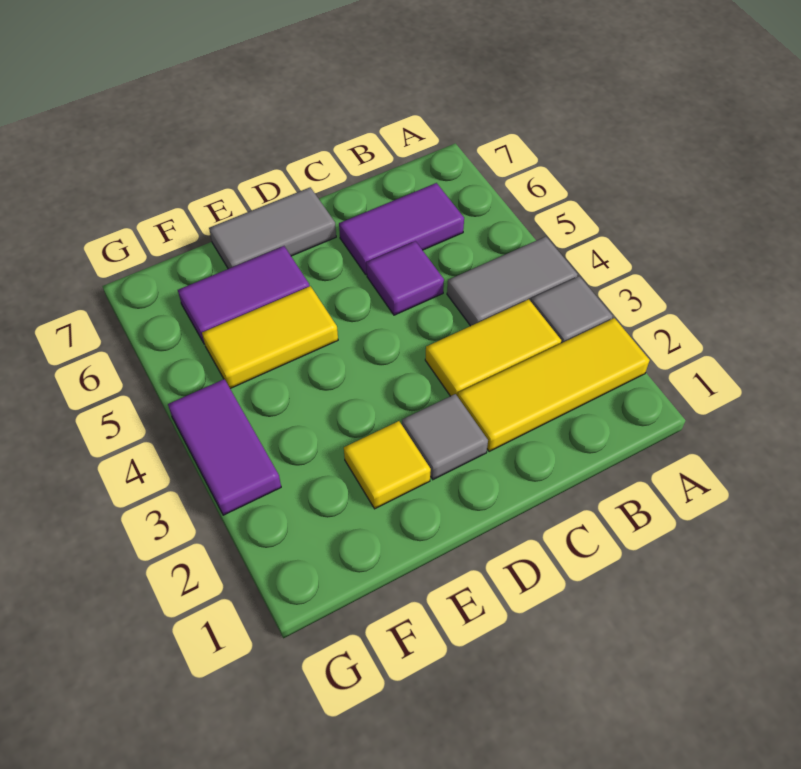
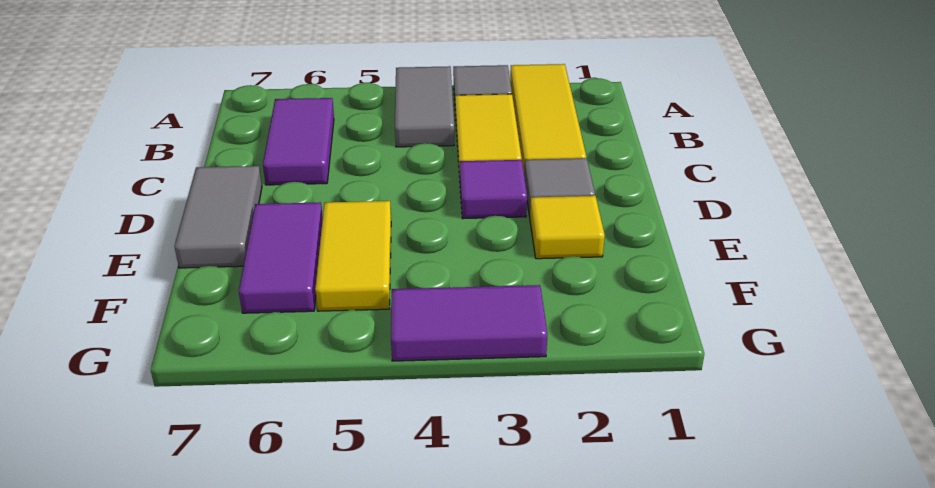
purple 1x1 tile [366,241,444,315] -> purple 1x1 tile moved to [460,160,527,219]

